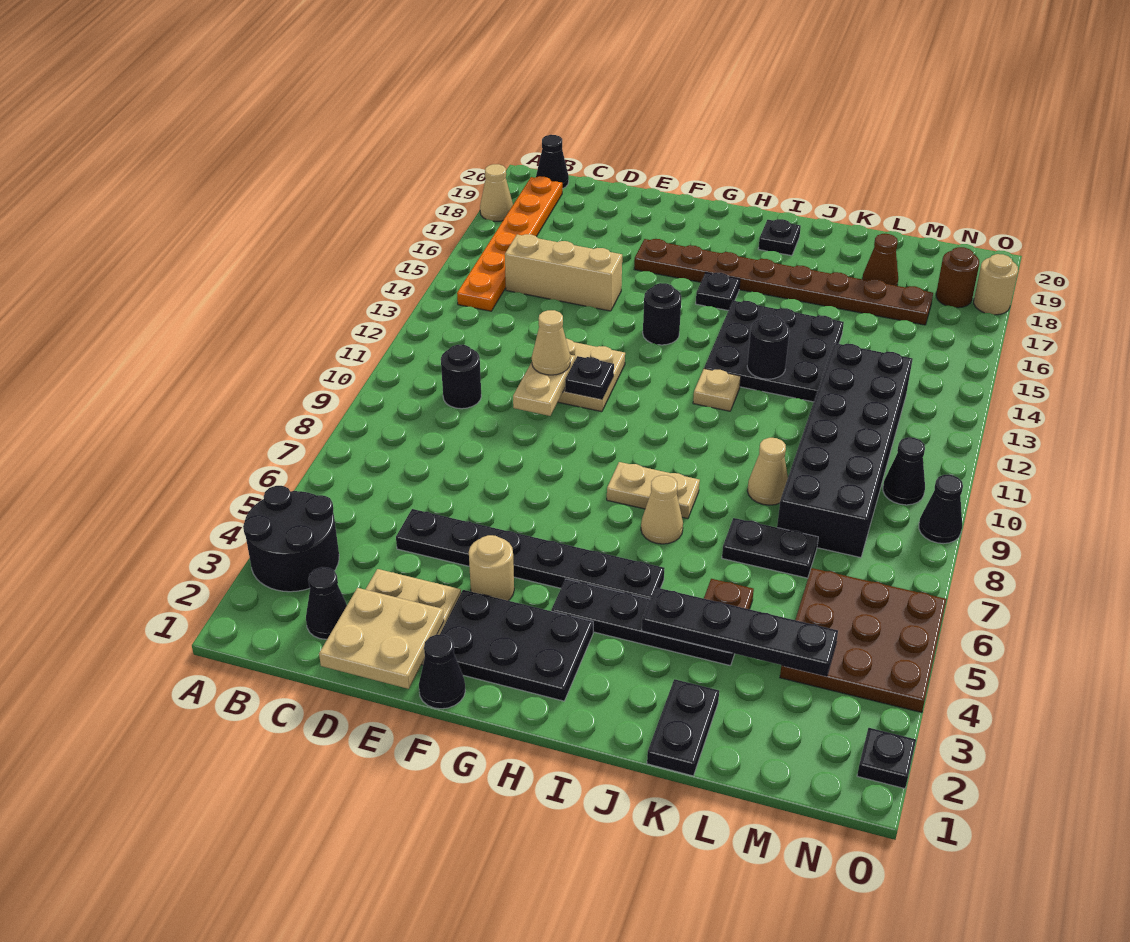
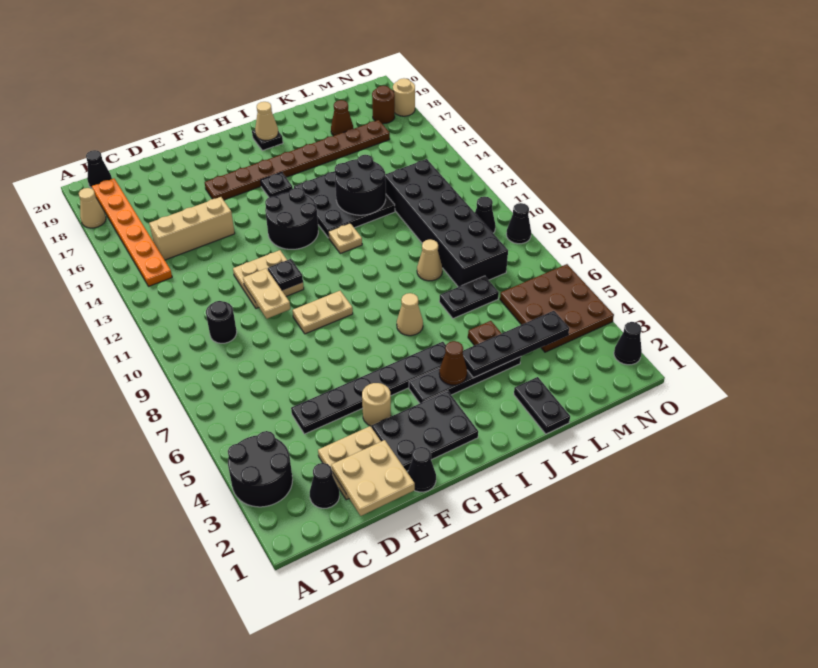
tan 1x1 cone [532,310,570,375] -> tan 1x1 cone moved to [255,102,278,140]
black 1x1 round brick [643,283,681,345] -> black 2x2 round brick [265,188,318,249]
tan 1x2 plate [607,462,700,519] -> tan 1x2 plate moved to [292,291,353,334]
none -> brown 1x1 cone [439,341,467,385]
black 1x1 round brick [747,315,790,379] -> black 2x2 round brick [335,155,386,215]
black 1x1 plate [857,728,916,789] -> black 1x1 cone [614,322,642,365]

